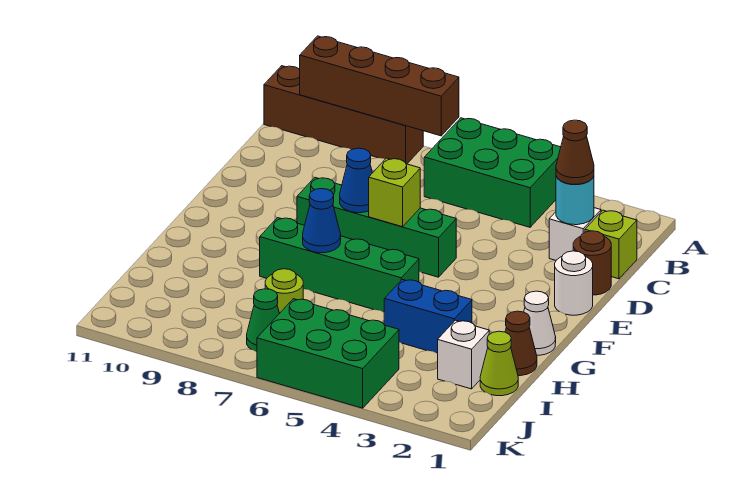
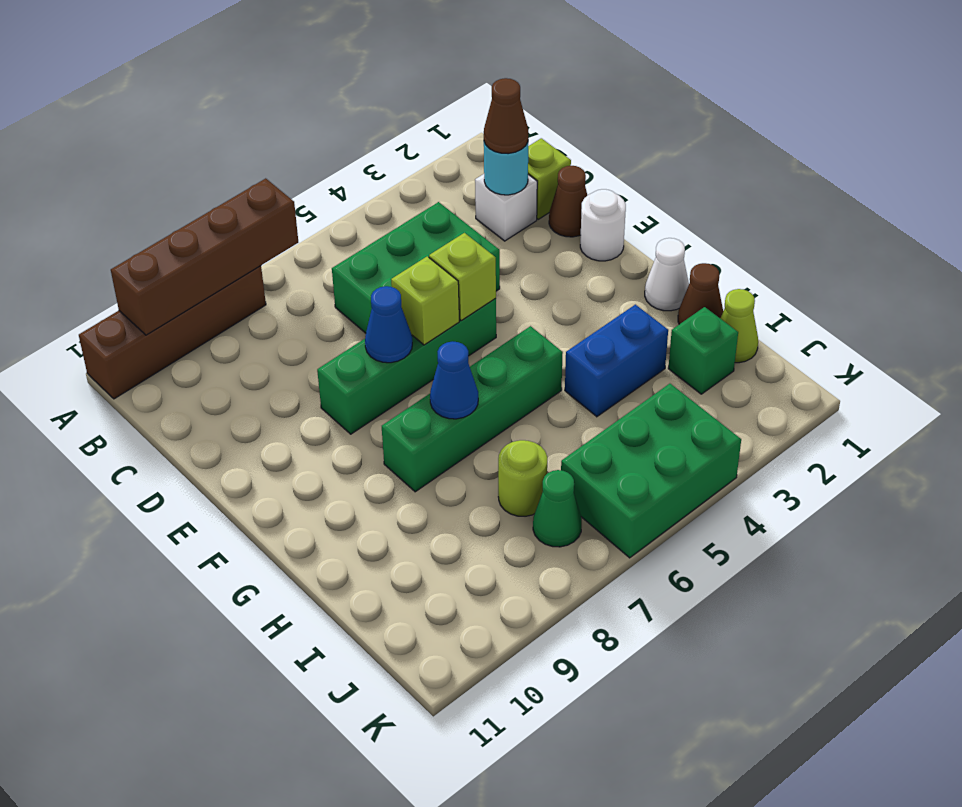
green 2x3 brick [424,118,561,227] -> green 2x3 brick moved to [332,202,500,333]
brown 1x1 round brick [573,231,611,295] -> brown 1x1 cone [549,166,587,237]
none -> lime 1x1 brick [429,233,496,320]
white 1x1 brick [438,320,489,389] -> green 1x1 brick [668,307,738,394]

